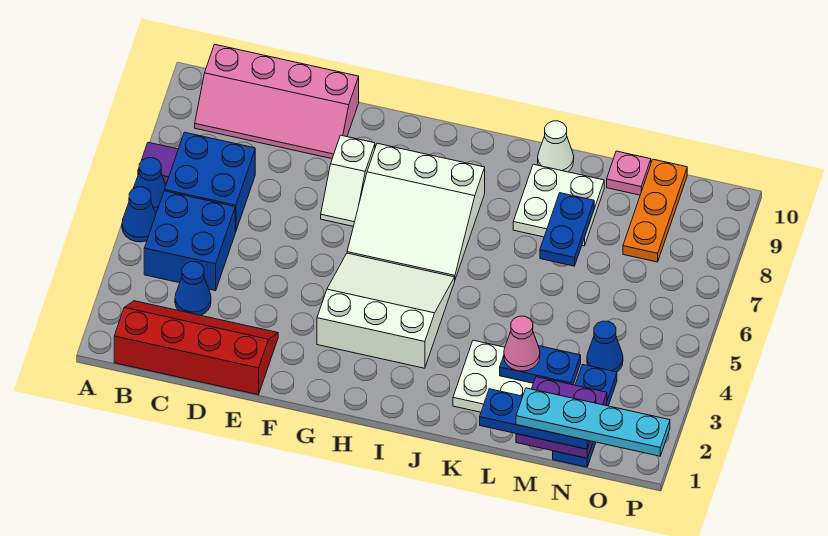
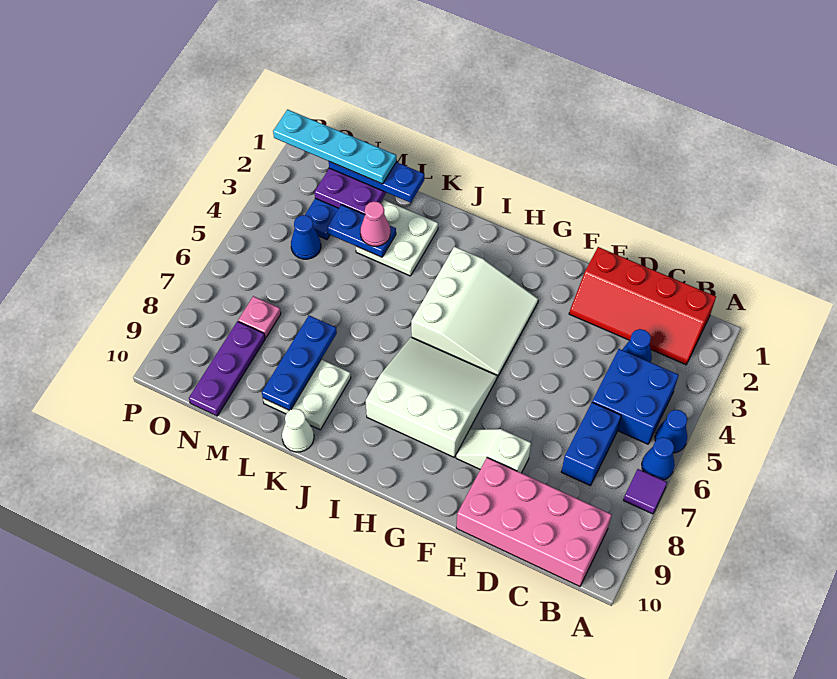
blue 2x2 brick [165,132,255,232] -> blue 1x2 brick [562,402,621,486]
pink 2x4 slope [195,44,359,159] -> pink 2x4 brick [456,458,612,586]
white 1x2 slope [321,135,375,226] -> white 1x2 slope turned to [456,429,531,473]
white 3x3 slope [317,253,455,368] -> white 3x3 slope turned to [411,246,538,377]
blue 1x2 plate [540,193,594,266] -> blue 1x3 plate [262,315,337,410]
pink 1x1 plate [607,151,651,195] -> pink 1x1 plate moved to [238,296,281,338]
orange 1x3 plate [623,159,687,262] -> purple 1x3 plate [189,321,265,416]

